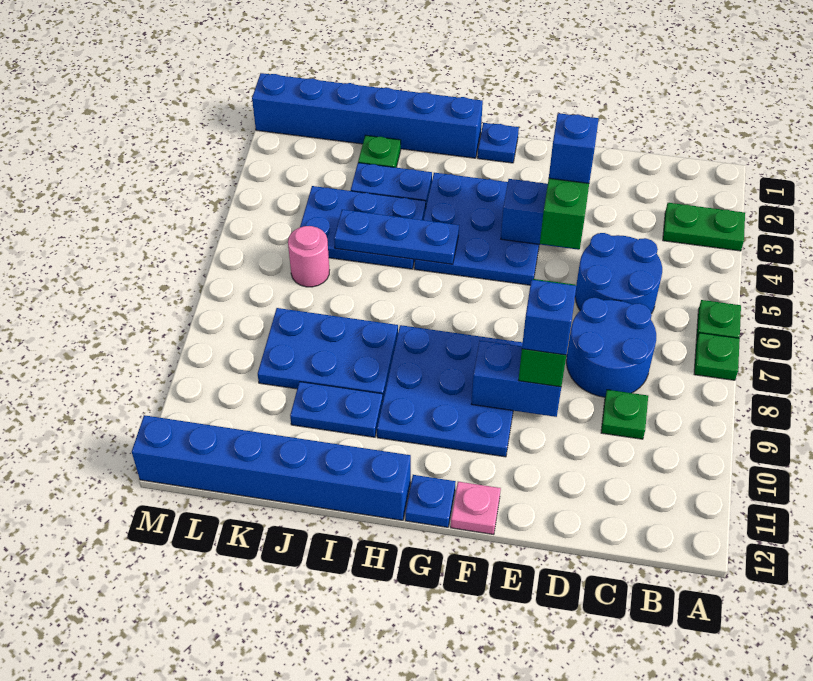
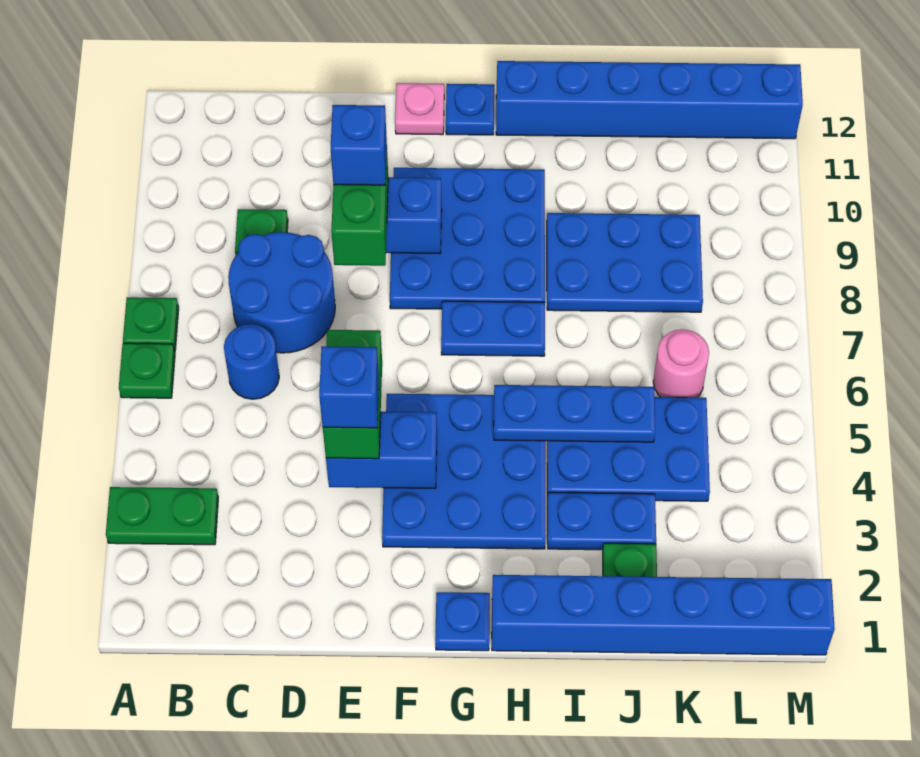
blue 2x2 round brick [575,233,662,314] -> blue 1x1 round brick [224,324,279,399]
blue 1x2 plate [290,382,383,437] -> blue 1x2 plate moved to [441,301,545,356]

